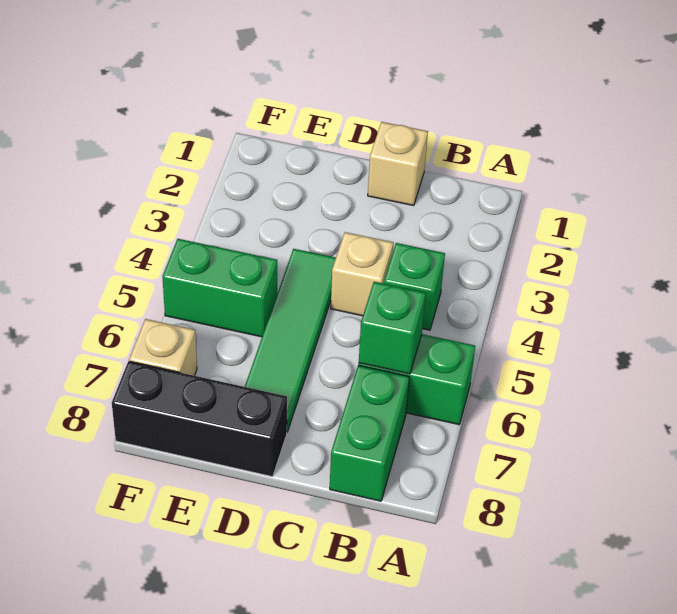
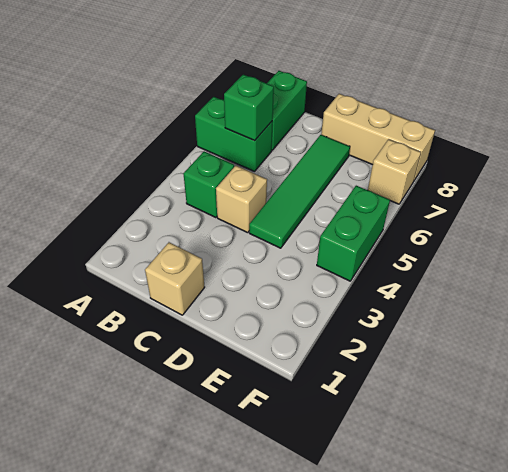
black 1x3 brick [112,361,287,477] -> tan 1x3 brick [321,94,435,182]
green 1x2 brick [162,239,277,337] -> green 1x2 brick turned to [317,186,390,281]

